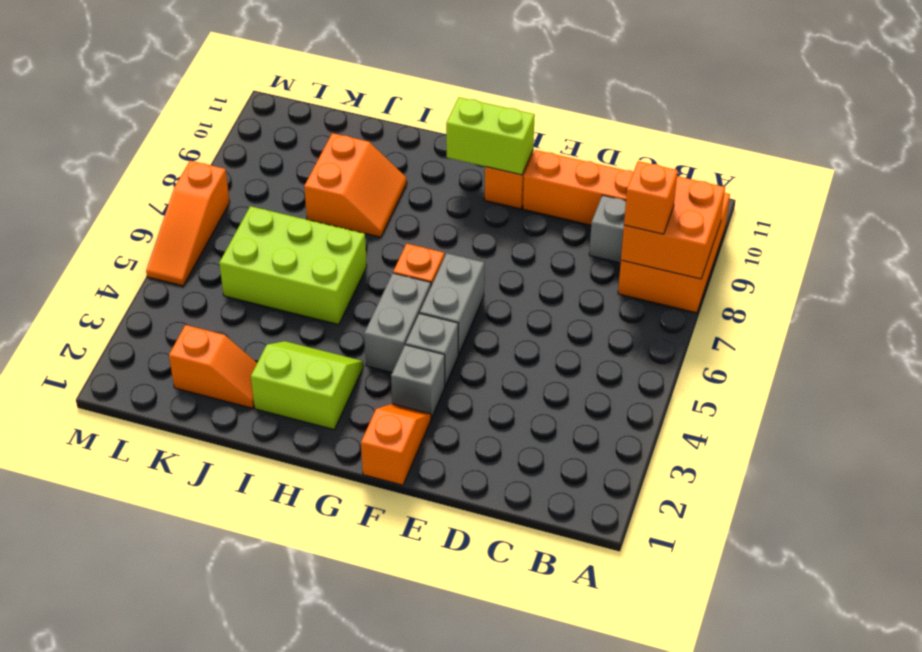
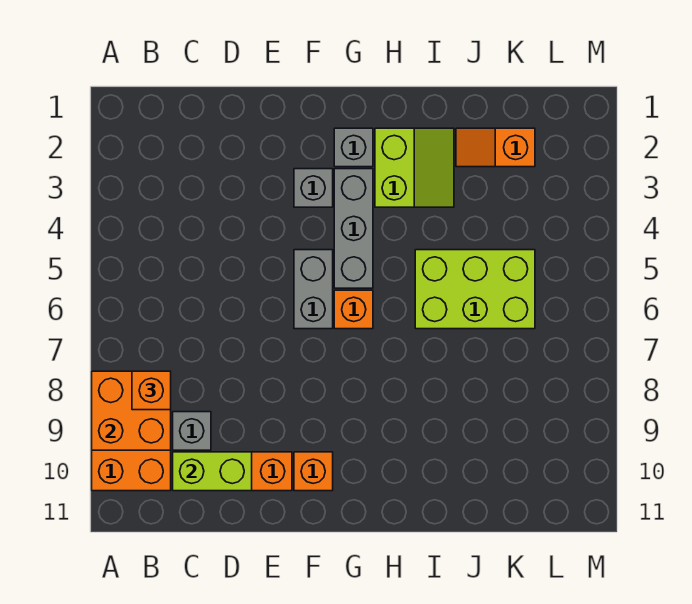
orange 1x2 slope [361,404,431,485] -> none
grey 1x1 brick [406,313,458,386] -> grey 1x1 brick moved to [334,128,373,167]
lime 1x2 brick [446,97,535,175] -> lime 1x2 brick moved to [173,452,252,491]
grey 1x2 brick [364,273,431,372] -> grey 1x3 brick [334,169,373,288]
lime 2x2 slope [251,341,364,429] -> lime 2x2 slope turned to [375,128,454,207]
orange 2x2 slope [304,133,407,237] -> none
orange 1x3 slope [146,161,230,286] -> none

